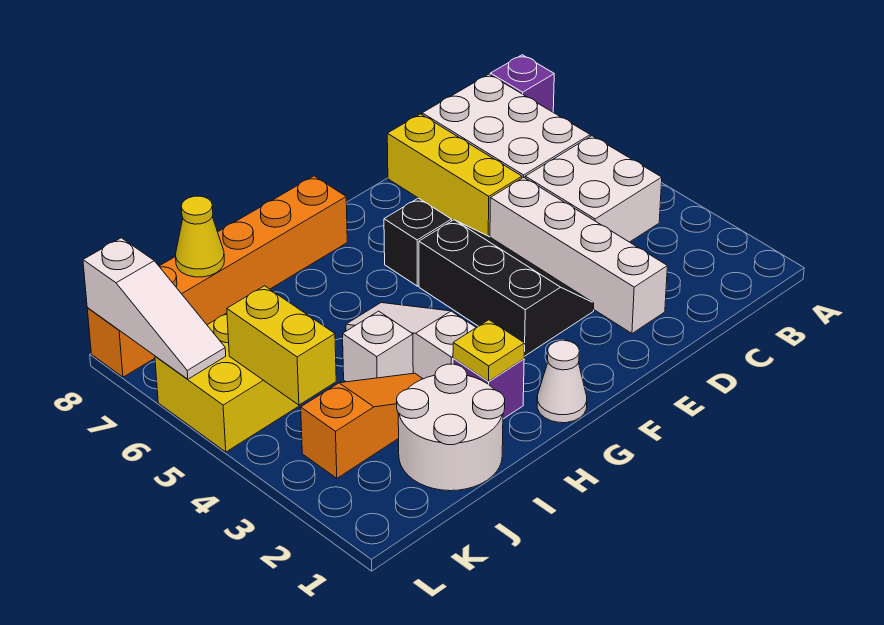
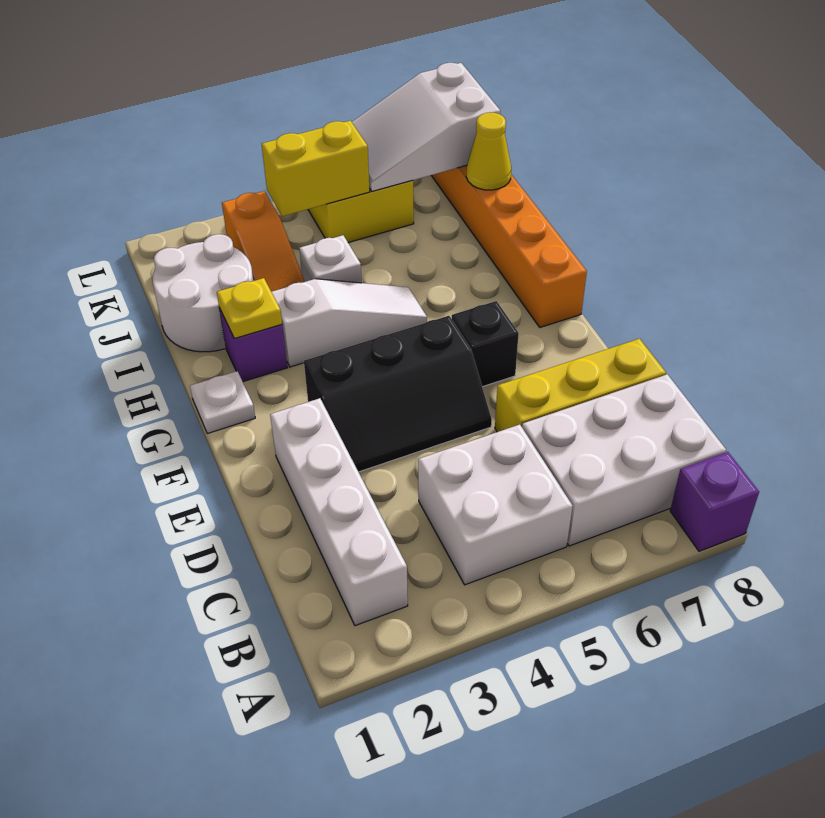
white 1x4 brick [490,177,667,333] -> white 1x4 brick turned to [270,398,408,626]
white 1x1 cone [537,341,587,423] -> white 1x1 plate [190,371,255,433]
white 1x3 slope [83,238,226,379] -> white 2x3 slope [352,63,500,191]

